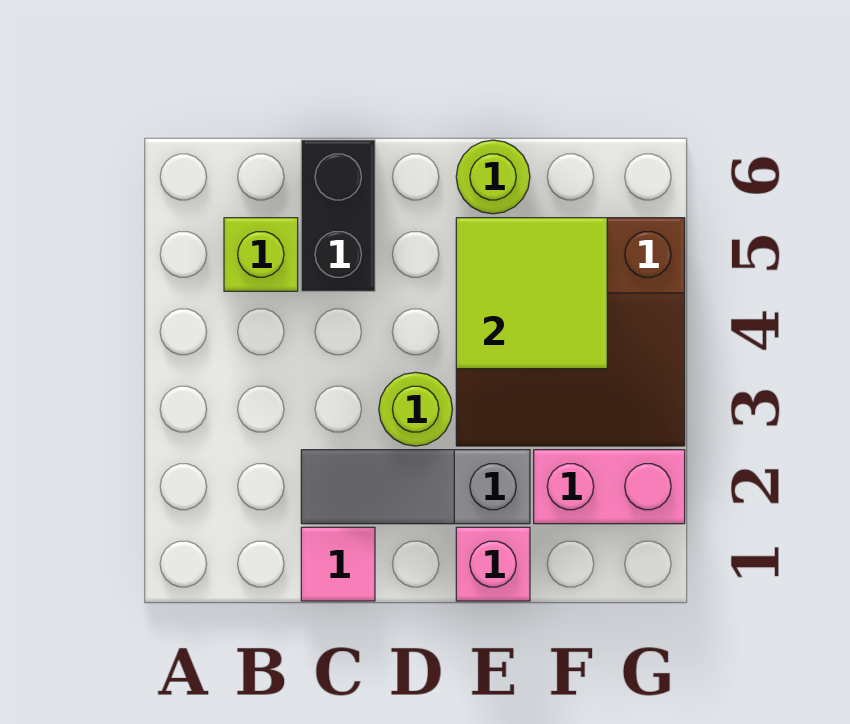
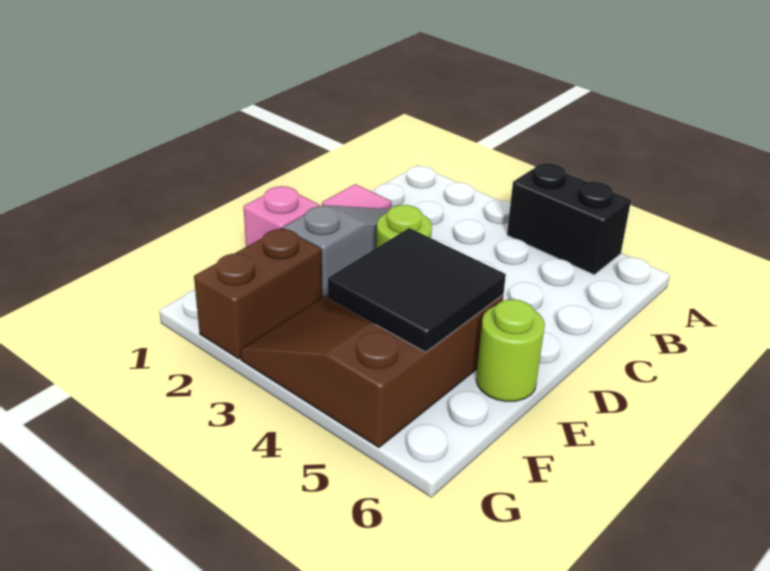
lime 1x1 brick [224,218,298,291] -> none
black 1x2 brick [301,140,375,291] -> black 1x2 brick moved to [507,163,631,275]
lime 2x2 tile [456,218,607,369] -> black 2x2 tile [328,228,506,352]
pink 1x2 brick [534,450,685,524] -> brown 1x2 brick [194,228,322,359]

